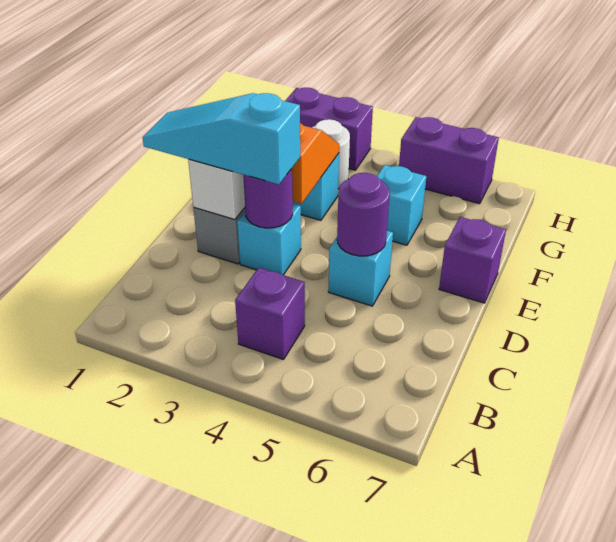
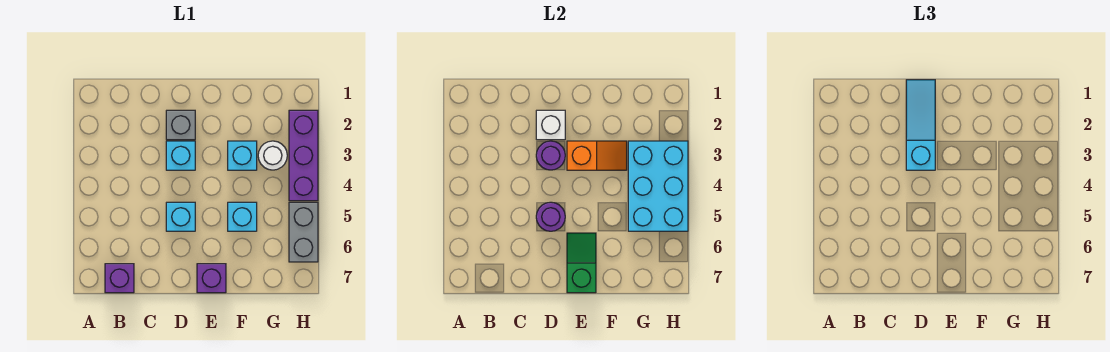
purple 1x1 brick [235,268,305,360] -> purple 1x1 brick moved to [105,264,134,293]
none -> green 1x2 slope [567,233,596,293]
none -> cyan 2x3 brick [628,141,688,231]
purple 1x2 brick [285,88,373,170] -> purple 1x3 brick [289,110,318,201]
purple 1x2 brick [399,117,499,204] -> grey 1x2 brick [289,202,318,262]

